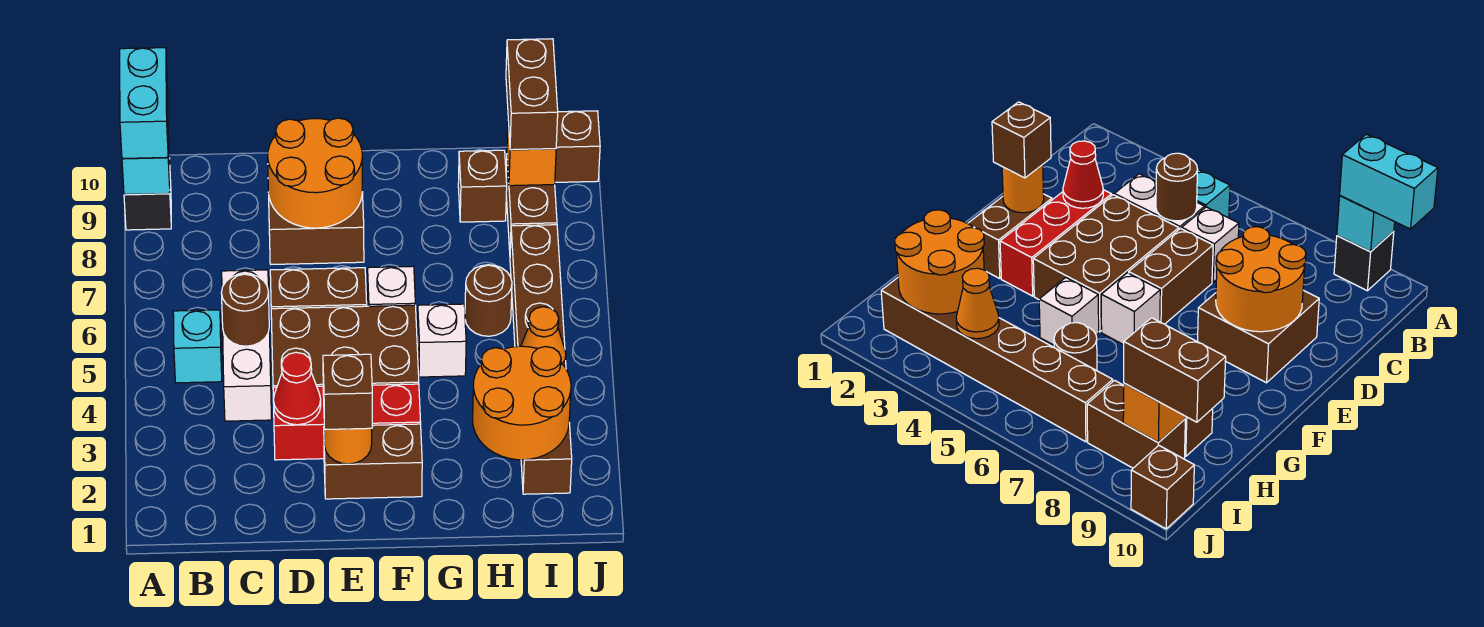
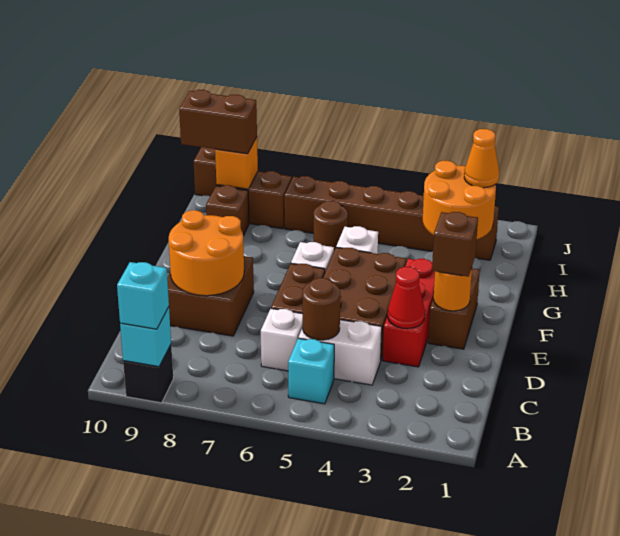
cyan 1x2 brick [120,48,168,159] -> cyan 1x1 brick [117,262,169,329]
orange 1x1 cone [521,307,566,366] -> orange 1x1 cone moved to [464,129,499,188]

